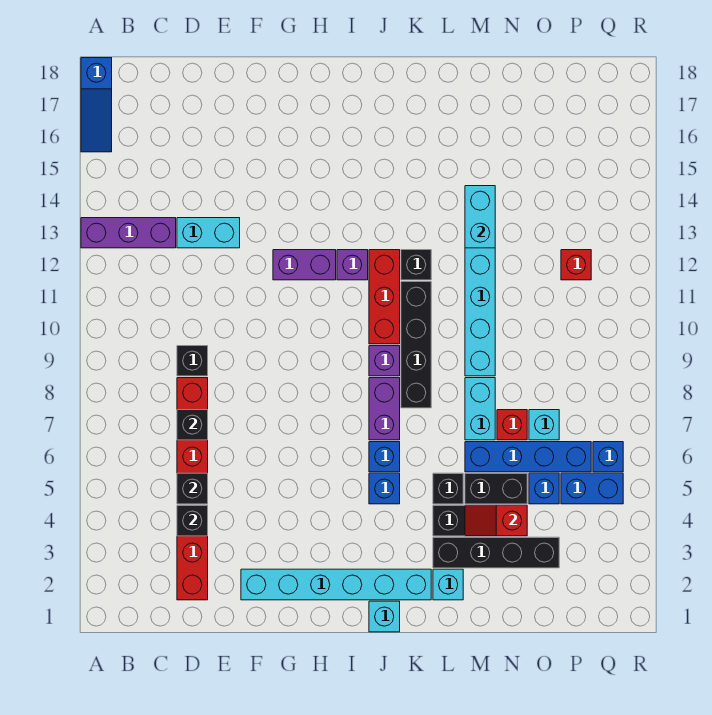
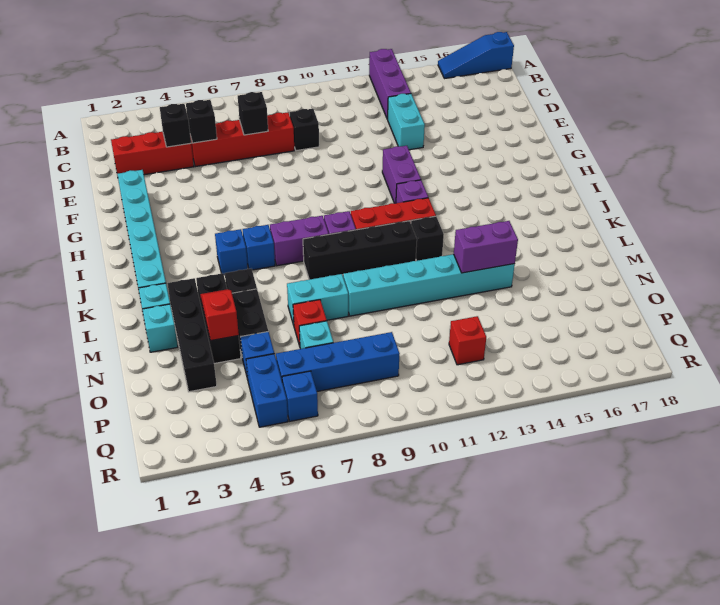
cyan 1x1 brick [369,601,400,632] -> cyan 1x1 brick moved to [142,304,178,352]
blue 1x4 brick [465,442,591,472] -> blue 1x4 brick turned to [276,332,400,391]
cyan 1x2 brick [465,186,495,248] -> purple 1x2 brick [454,221,518,273]

